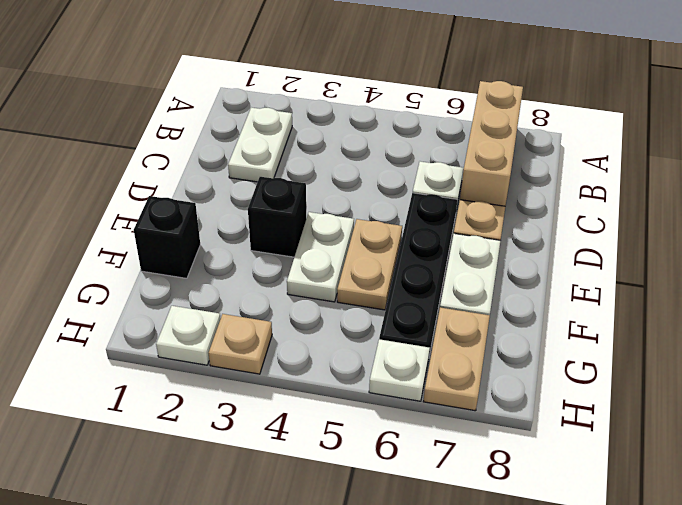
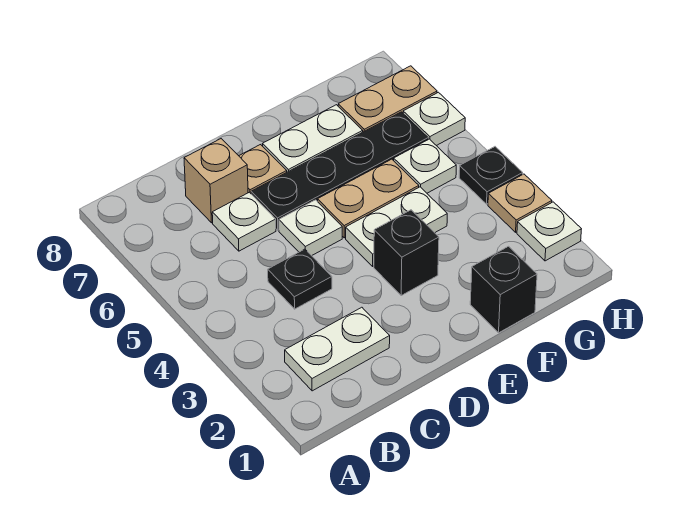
tan 1x3 brick [460,81,523,206] -> tan 1x1 brick [184,139,248,223]
none -> black 1x1 plate [268,249,332,309]
none -> white 1x1 plate [279,200,342,256]
none -> white 1x1 plate [394,139,456,193]
none -> black 1x1 plate [459,147,523,204]

